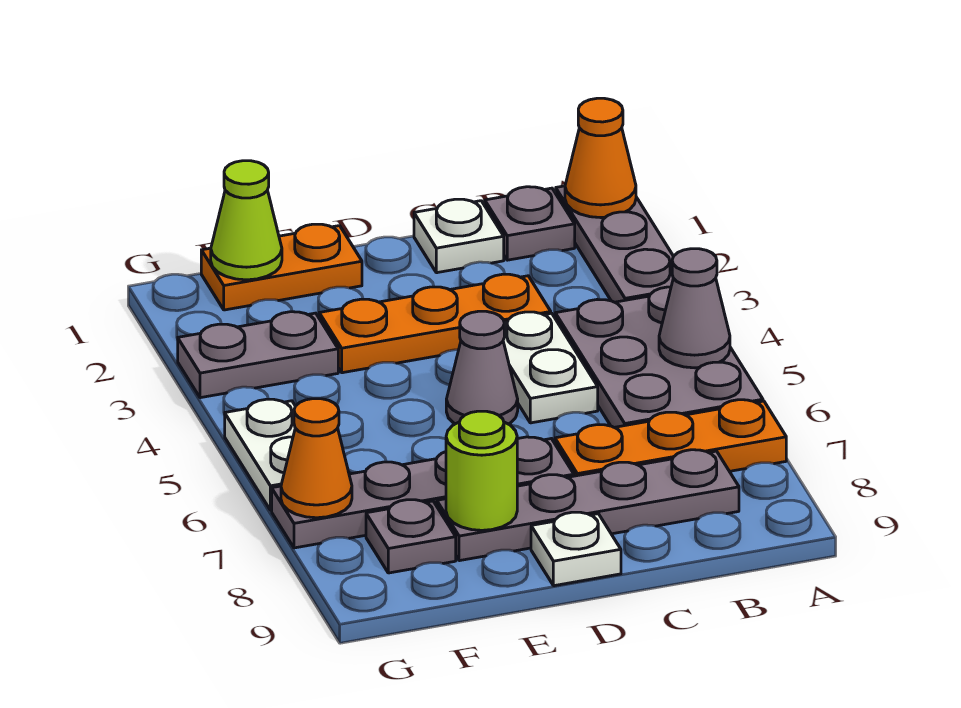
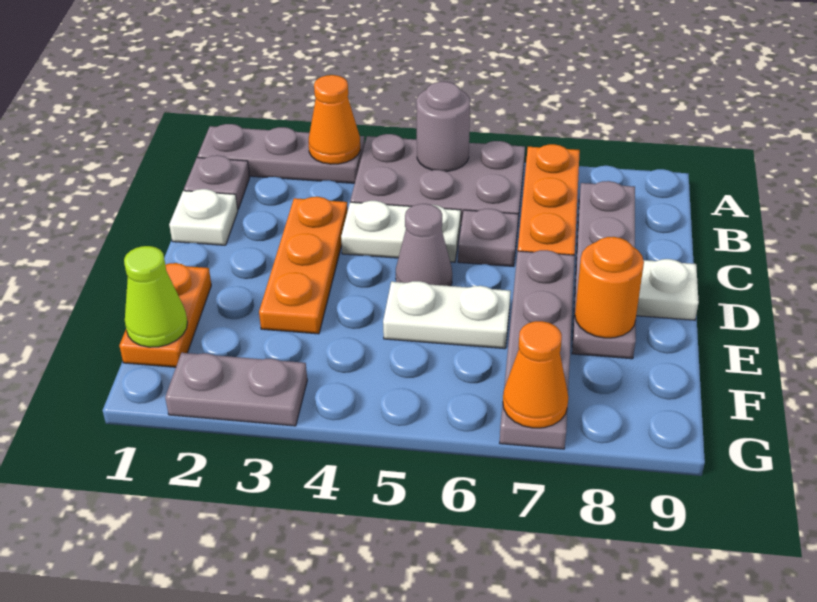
orange 1x1 cone [565,98,636,218] -> orange 1x1 cone moved to [309,75,360,164]
grey 1x1 cone [659,249,730,368] -> grey 1x1 round brick [416,82,470,171]
lime 1x1 round brick [446,411,517,530] -> orange 1x1 round brick [575,237,644,338]
grey 1x2 plate [178,312,338,398] -> grey 1x2 plate turned to [165,353,307,426]
grey 1x1 plate [366,500,456,573] -> grey 1x1 plate moved to [458,209,518,267]
white 1x2 plate [225,399,295,510] -> white 1x2 plate moved to [383,281,511,349]

